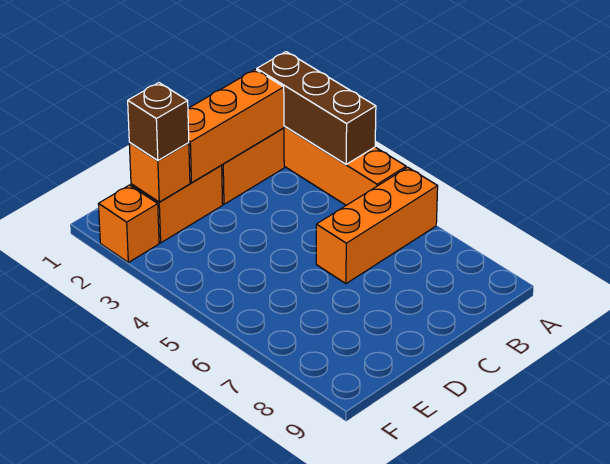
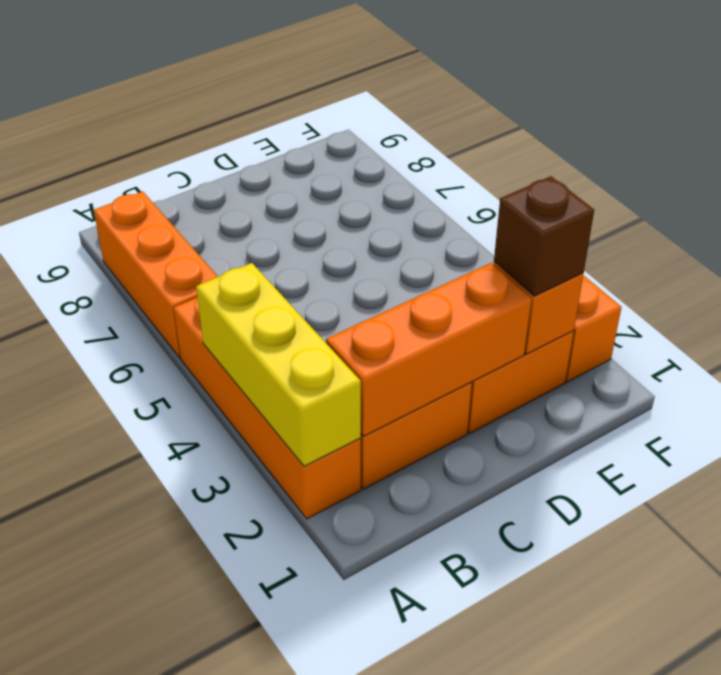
brown 1x3 brick [257,52,376,164] -> yellow 1x3 brick [196,263,361,466]
orange 1x3 brick [316,167,438,284] -> orange 1x3 brick turned to [94,191,218,358]

